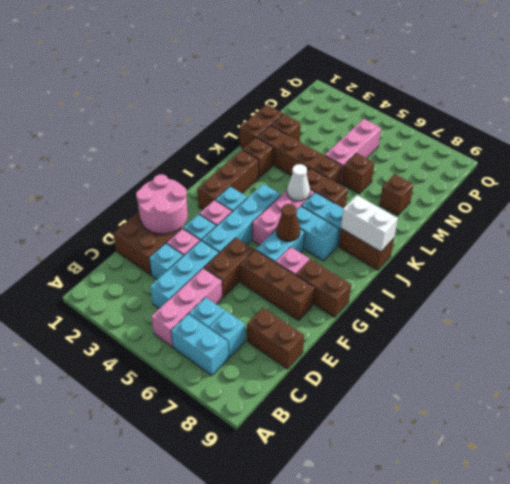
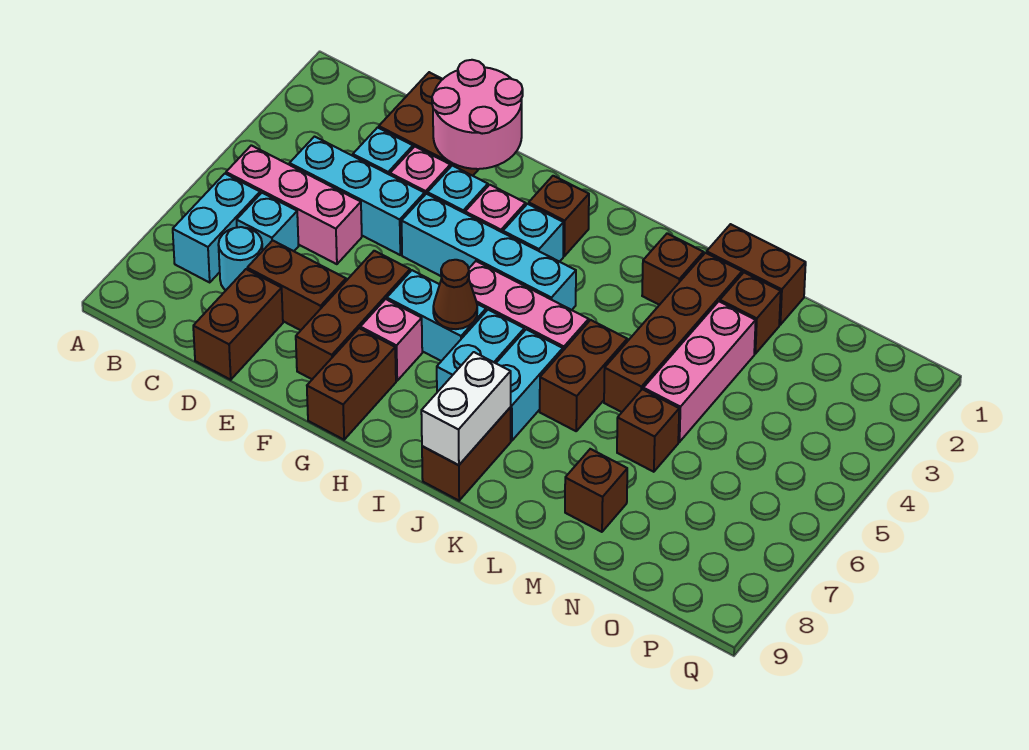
cyan 1x1 brick [209,311,245,358] -> cyan 1x1 round brick [218,227,262,290]
brown 1x2 brick [204,238,254,297] -> brown 1x2 brick moved to [247,240,346,330]
brown 1x3 brick [197,150,259,210] -> brown 1x1 brick [529,176,589,256]
white 1x1 cone [287,164,310,201] -> none
pink 1x3 brick [325,119,381,183] -> pink 1x3 brick turned to [643,301,756,442]

